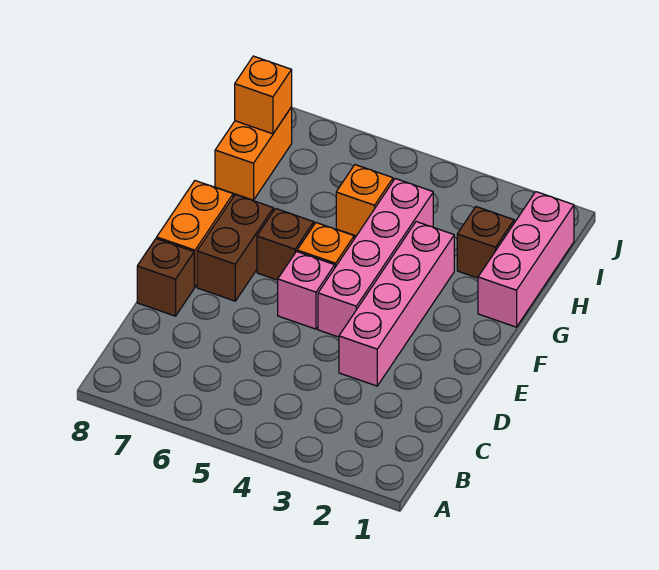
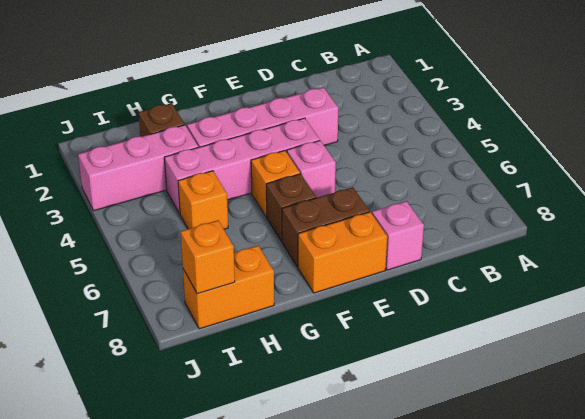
brown 1x1 brick [137,238,194,316] -> pink 1x1 brick [372,201,424,270]
pink 1x3 brick [478,192,574,327] -> pink 1x3 brick moved to [78,125,198,211]

